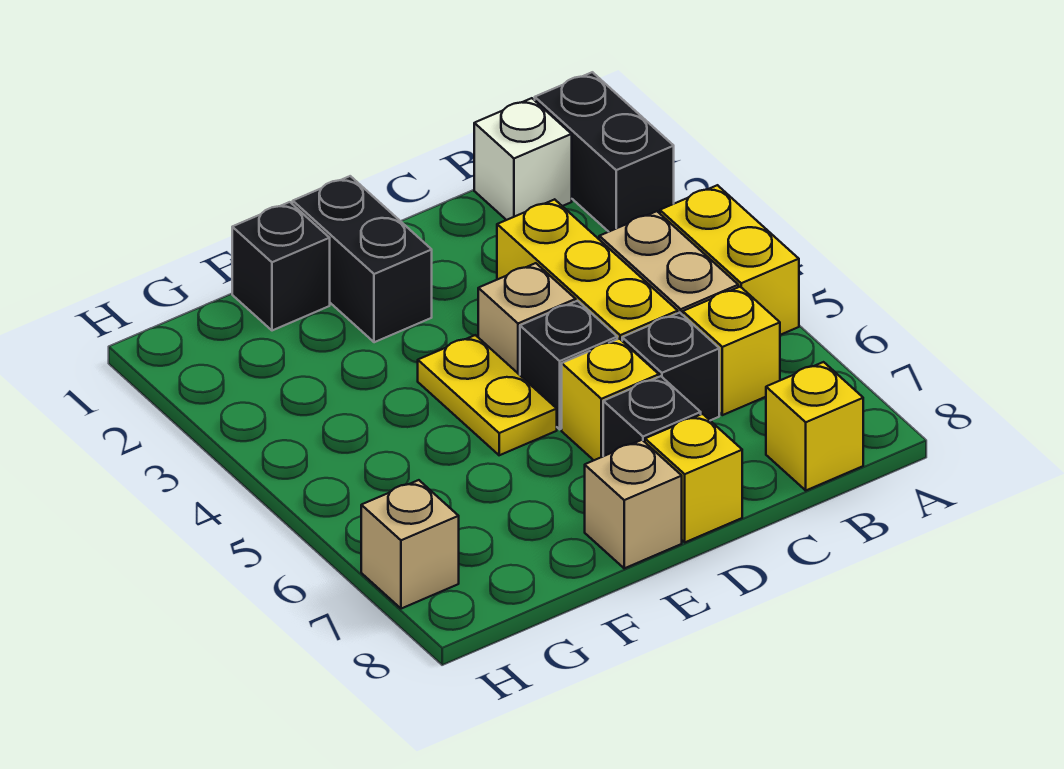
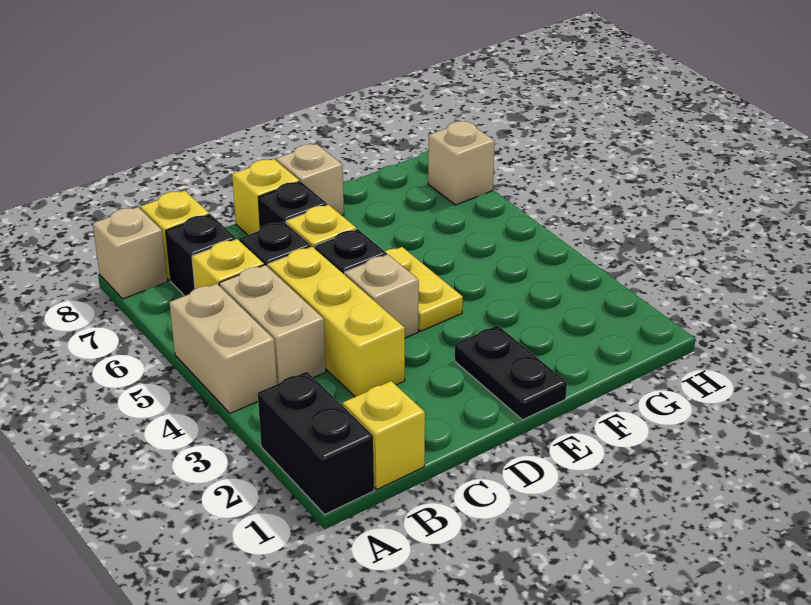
yellow 1x2 brick [660,185,799,335] -> tan 1x2 brick [169,284,277,413]
none -> tan 1x1 brick [93,207,168,299]
white 1x1 brick [474,98,572,220] -> yellow 1x1 brick [343,381,425,489]
black 1x2 brick [293,176,432,342] -> black 1x2 plate [455,325,567,420]
black 1x1 brick [232,202,330,331] -> black 1x1 brick moved to [166,214,236,296]

